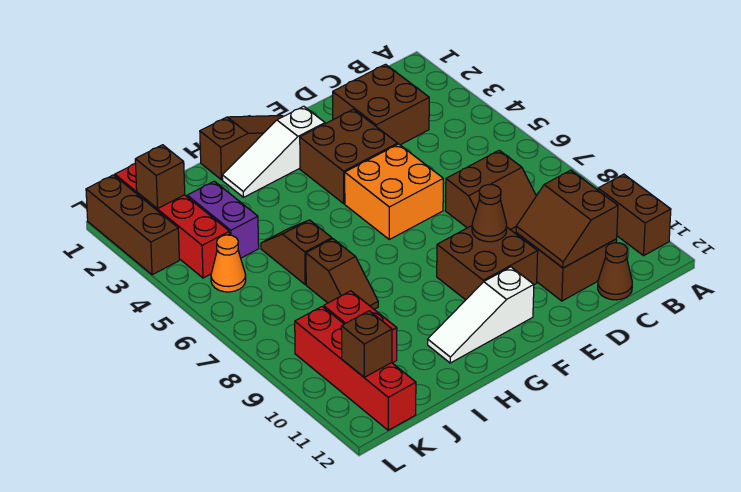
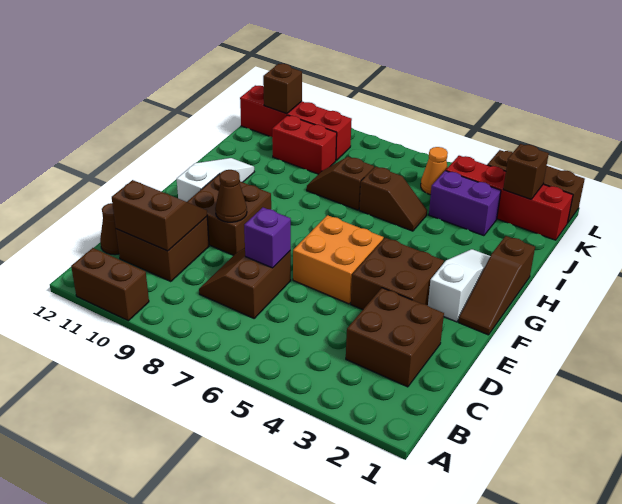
none -> purple 1x1 brick [244,207,291,268]

